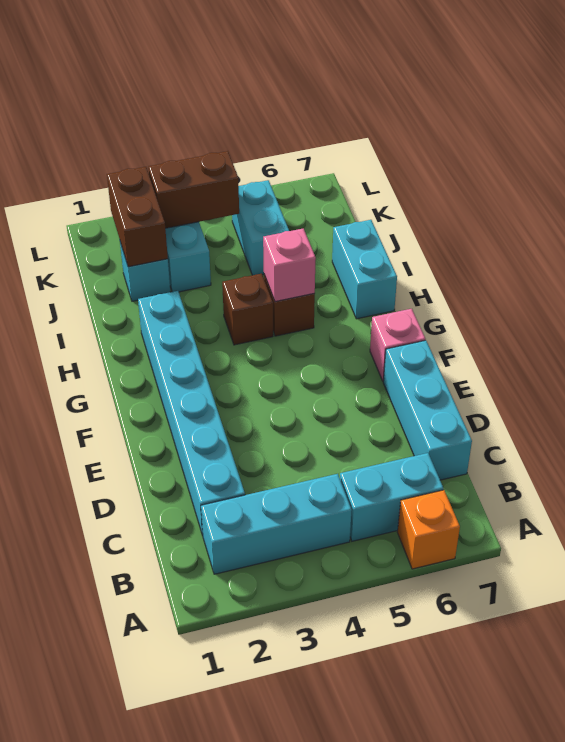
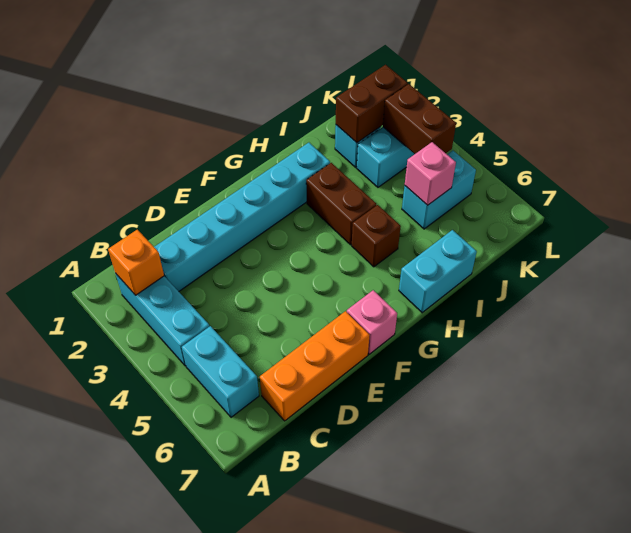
orange 1x1 brick [398,490,460,569] -> orange 1x1 brick moved to [108,230,164,295]
cyan 1x3 brick [383,340,472,480] -> orange 1x3 brick [260,311,370,421]
brown 1x1 brick [222,274,273,345] -> brown 1x2 brick [306,163,376,245]
pink 1x1 brick [263,228,316,302] -> pink 1x1 brick moved to [405,142,456,205]

